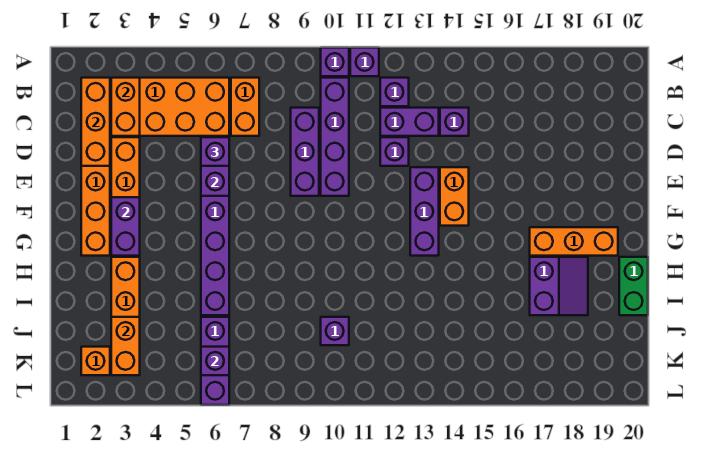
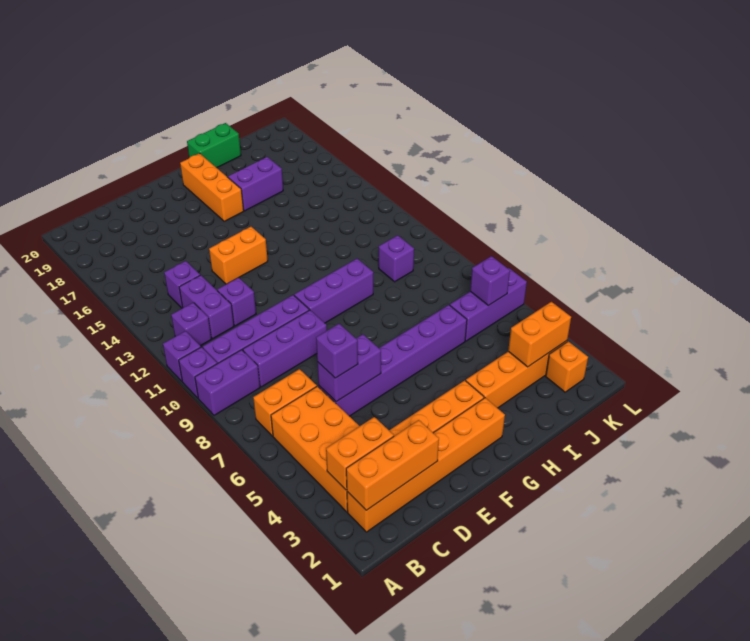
purple 1x3 brick [410,167,439,256] -> purple 1x3 brick moved to [294,259,373,323]
purple 1x2 brick [111,197,140,256] -> purple 1x2 brick moved to [195,350,260,415]

